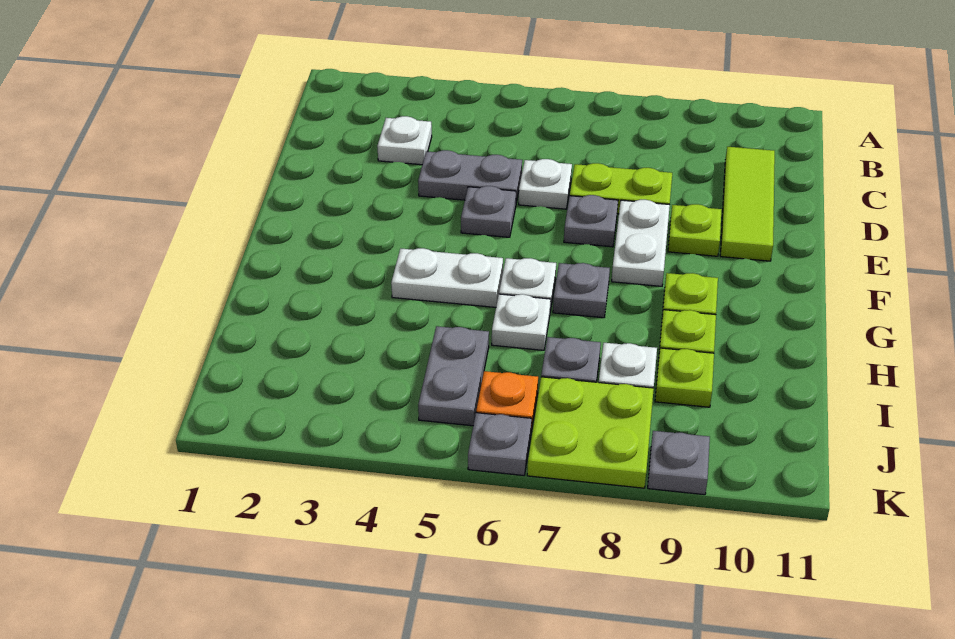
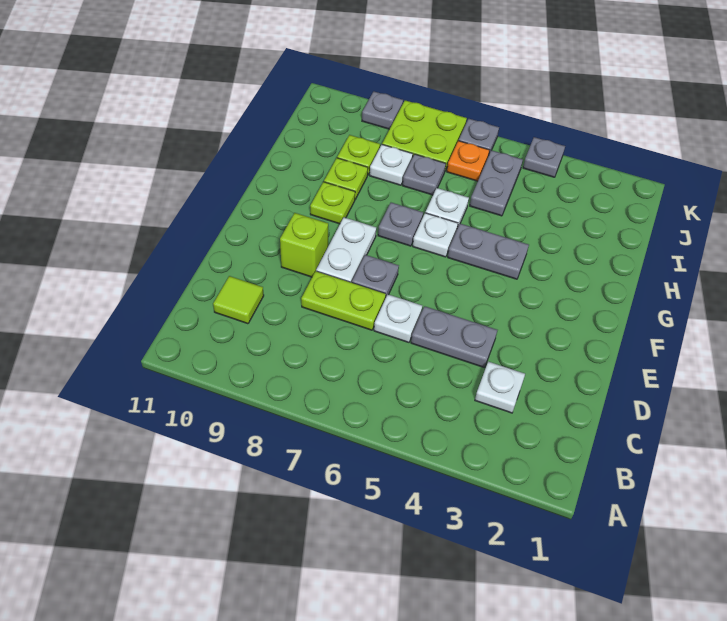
lime 1x3 tile [720,147,775,261] -> lime 1x1 tile [213,276,264,324]
grey 1x1 plate [461,186,516,237] -> grey 1x1 plate moved to [523,137,565,177]
lime 1x1 plate [668,204,722,256] -> lime 1x1 brick [280,213,328,277]
white 1x2 plate [391,248,503,307] -> grey 1x2 plate [448,224,529,279]

